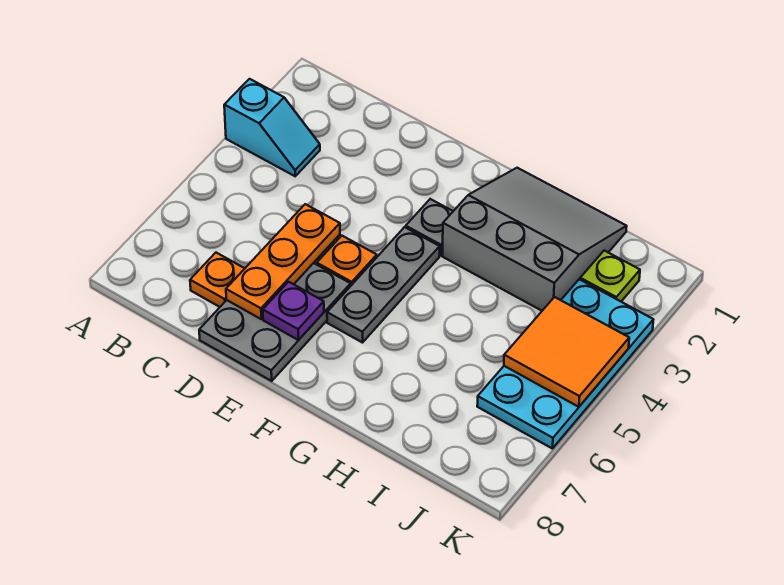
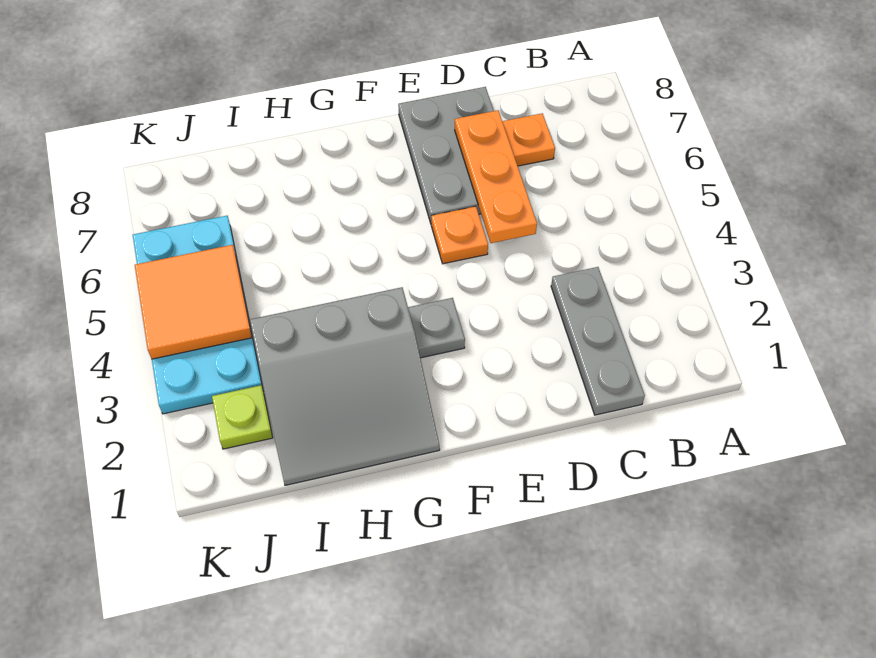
cyan 1x2 slope [224,79,320,176] -> none
purple 1x1 plate [263,282,324,340] -> none
grey 1x3 plate [327,227,440,343] -> grey 1x3 plate moved to [551,267,645,415]

